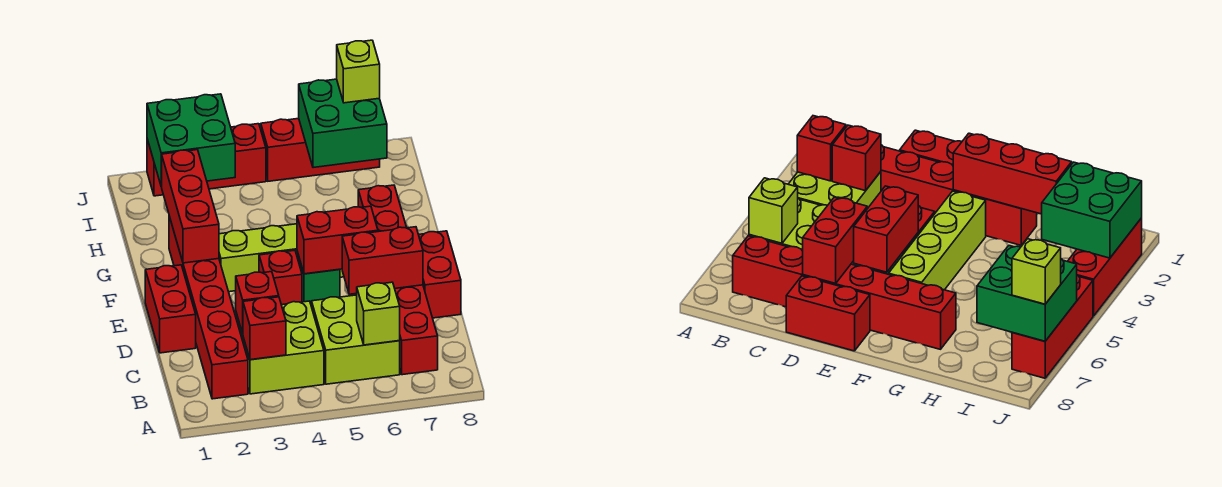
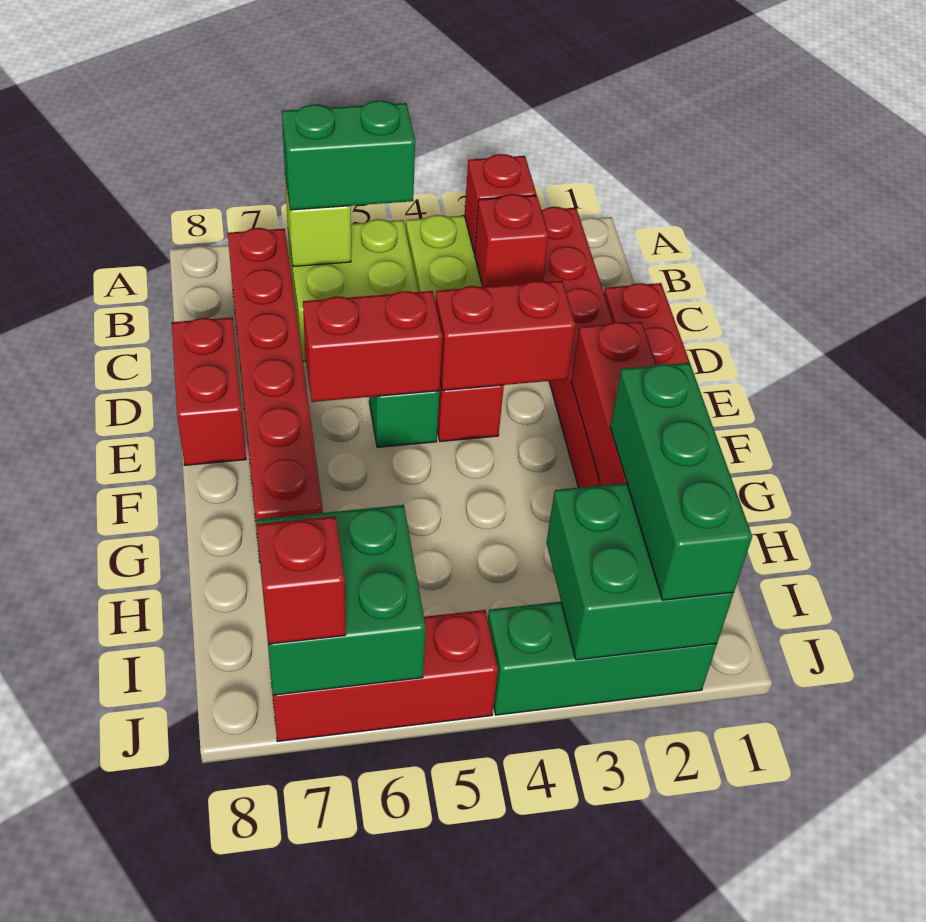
none -> green 1x2 brick [282,101,415,210]
red 1x2 brick [342,227,423,294] -> red 1x2 brick moved to [435,281,576,390]
lime 1x4 brick [219,224,344,292] -> none
none -> green 1x3 brick [610,363,752,600]
red 1x3 brick [147,124,266,196] -> green 1x3 brick [488,602,717,715]
lime 1x1 brick [337,40,380,103] -> red 1x1 brick [257,516,346,644]

